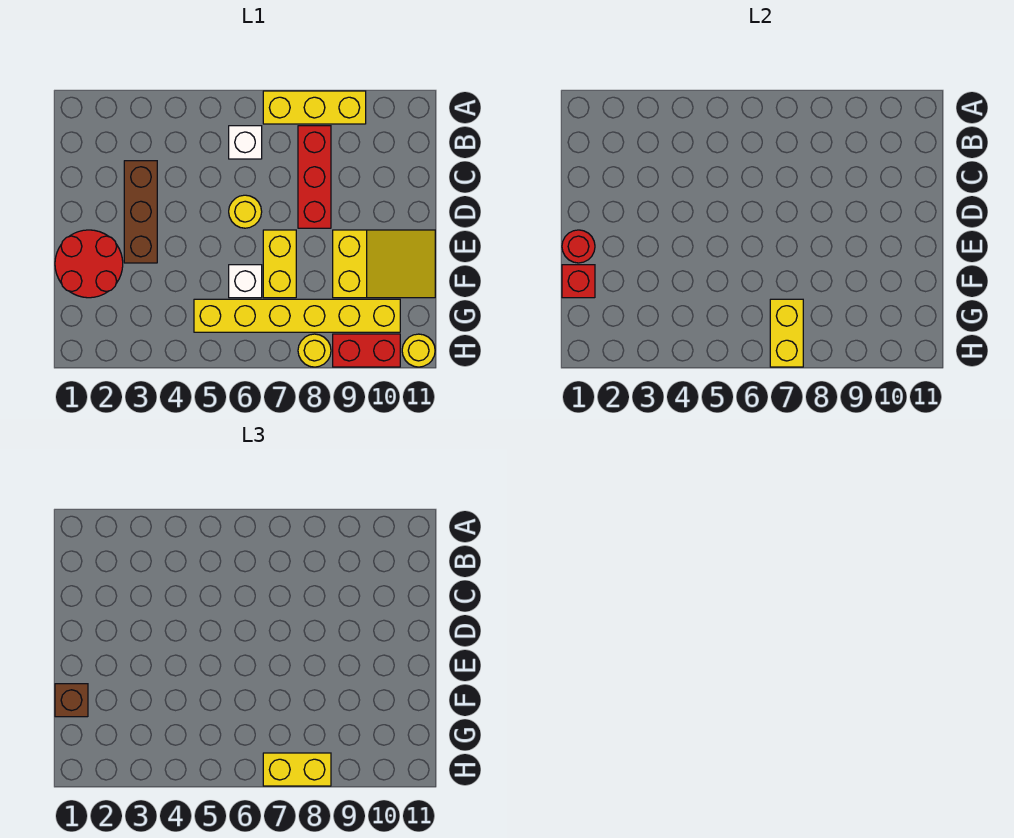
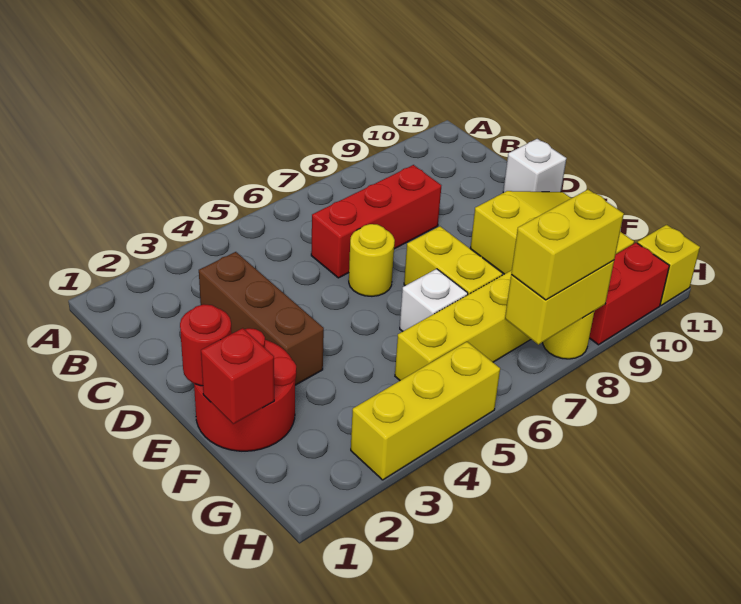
yellow 1x3 brick [263,91,366,124] -> yellow 1x3 brick moved to [351,342,500,480]
white 1x1 brick [229,126,262,159] -> white 1x1 brick moved to [503,139,566,193]
red 1x3 brick [298,126,331,228] -> red 1x3 brick turned to [311,165,441,278]
brown 1x1 brick [55,684,88,717] -> none
yellow 1x2 brick [770,299,803,367] -> yellow 1x2 brick turned to [505,260,614,345]
yellow 1x1 round brick [402,334,435,367] -> yellow 1x1 brick [637,225,700,305]

